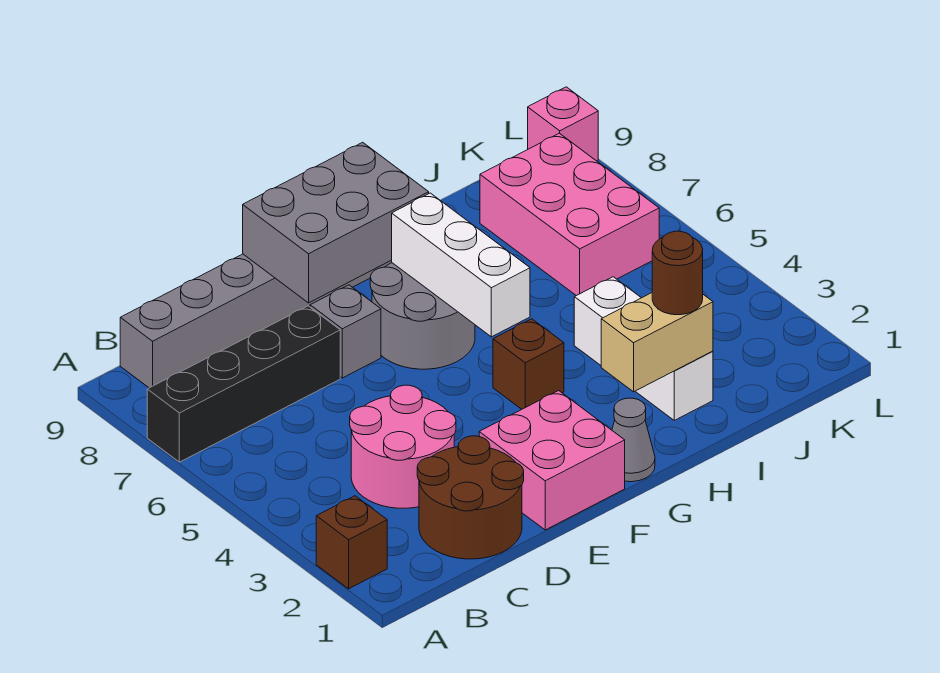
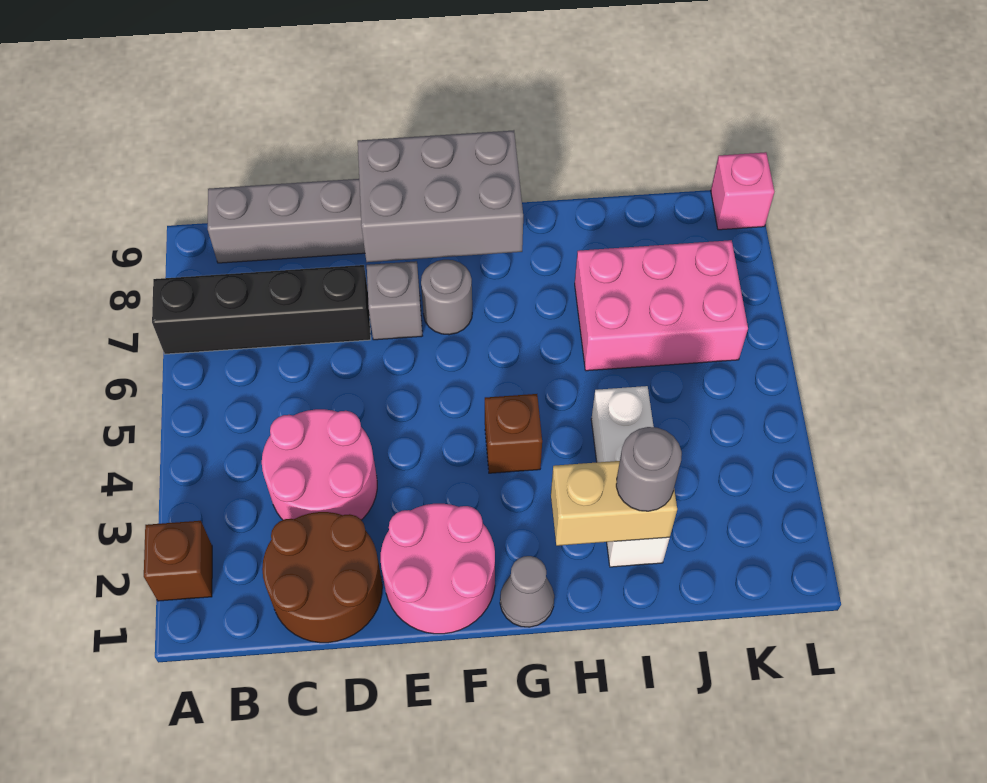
pink 2x2 brick [479,391,625,530] -> pink 2x2 round brick [381,504,495,634]
grey 2x2 round brick [370,263,475,369] -> grey 1x1 round brick [421,260,472,335]
white 1x3 brick [392,193,530,337] -> none
brown 1x1 round brick [652,231,703,315] -> grey 1x1 round brick [616,427,682,511]
pink 2x3 brick [480,133,659,296] -> pink 2x3 brick turned to [575,240,748,371]

